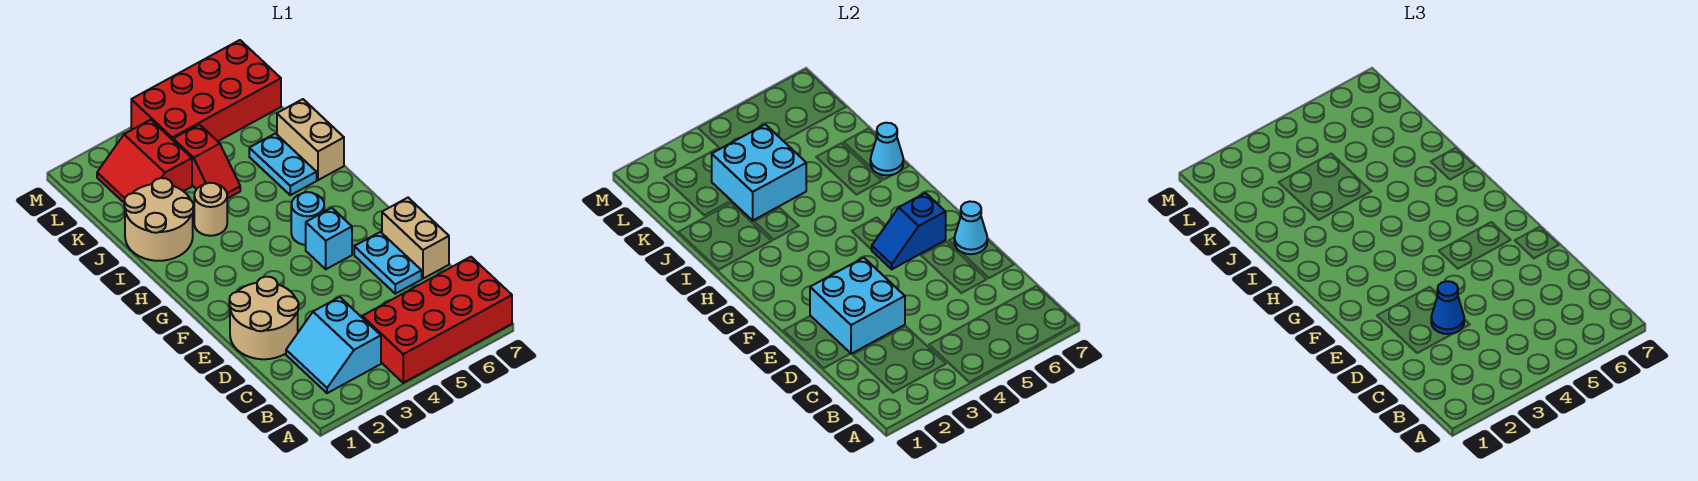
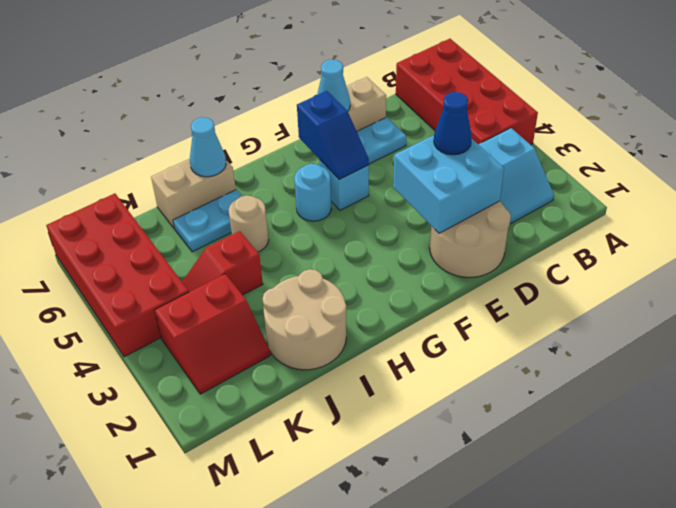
tan 1x1 round brick [194,183,227,236] -> tan 1x1 round brick moved to [229,195,269,252]
cyan 2x2 brick [712,124,806,220] -> none
red 1x2 slope [173,124,240,199] -> red 1x2 slope turned to [182,231,263,295]

